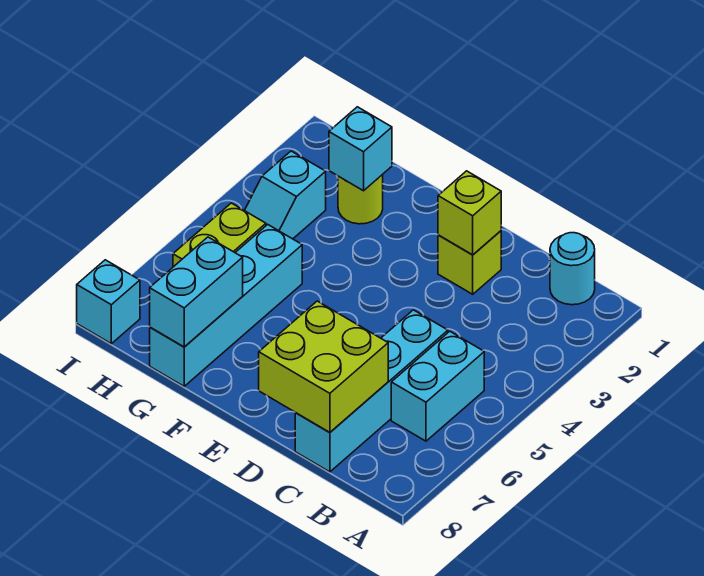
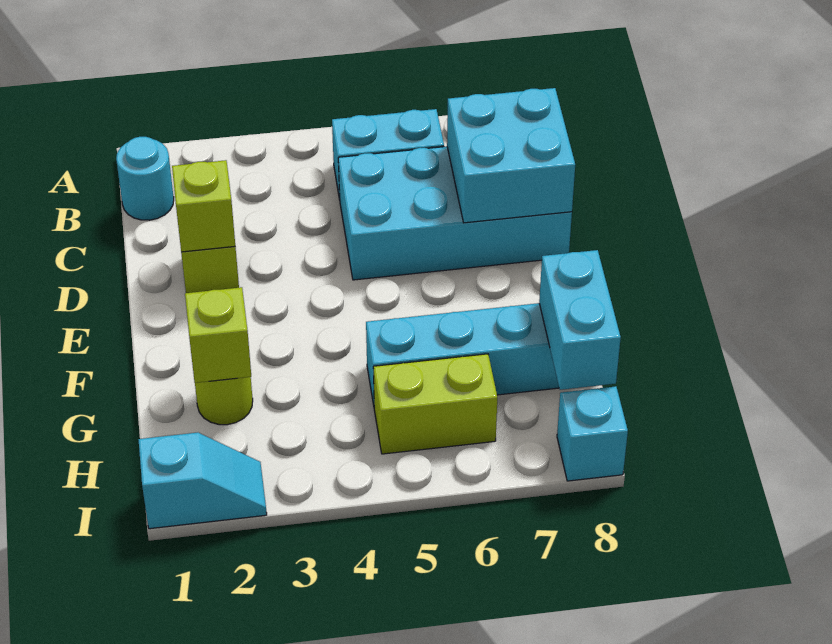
cyan 1x4 brick [295,310,448,472] -> cyan 2x4 brick [338,146,572,280]
lime 2x2 brick [259,301,388,433] -> cyan 2x2 brick [447,88,575,223]
cyan 1x1 brick [329,107,392,191] -> lime 1x1 brick [185,287,251,383]
cyan 1x2 brick [150,237,243,347] -> cyan 1x2 brick turned to [539,250,621,390]
cyan 1x2 slope [244,151,326,239] -> cyan 1x2 slope moved to [138,433,267,529]

